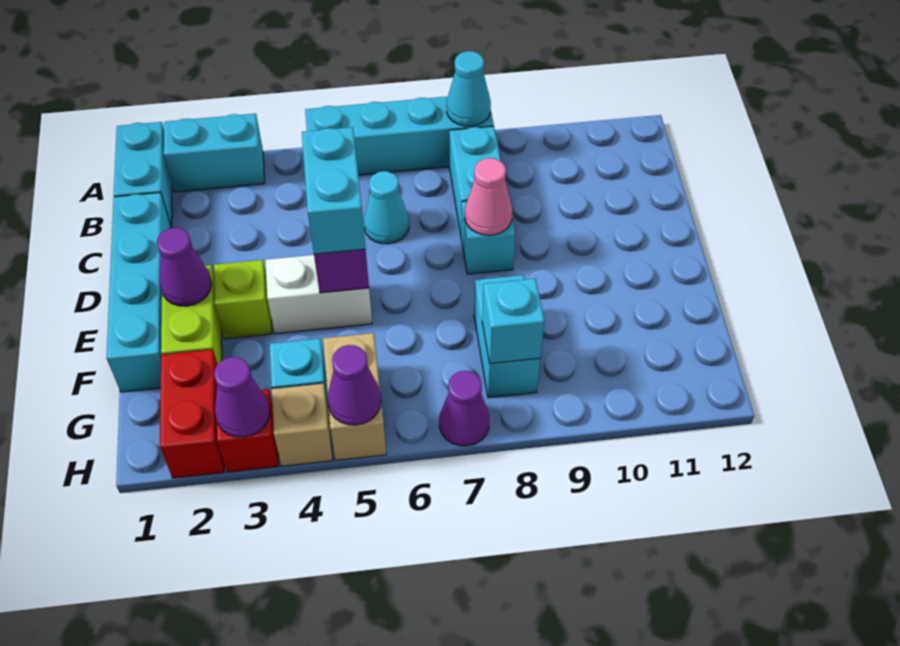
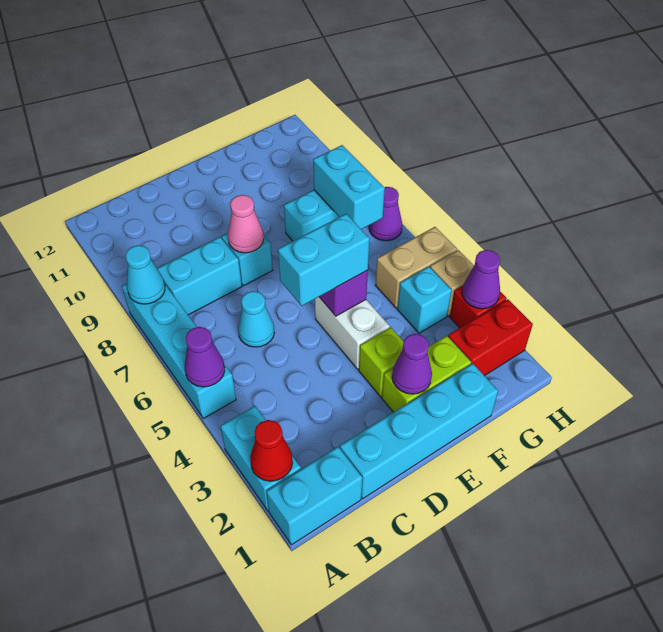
none -> red 1x1 cone [250,420,293,481]
cyan 1x1 brick [482,279,545,364] -> cyan 1x2 brick [313,145,385,229]
purple 1x1 cone [328,345,381,425] -> purple 1x1 cone moved to [185,327,225,387]

